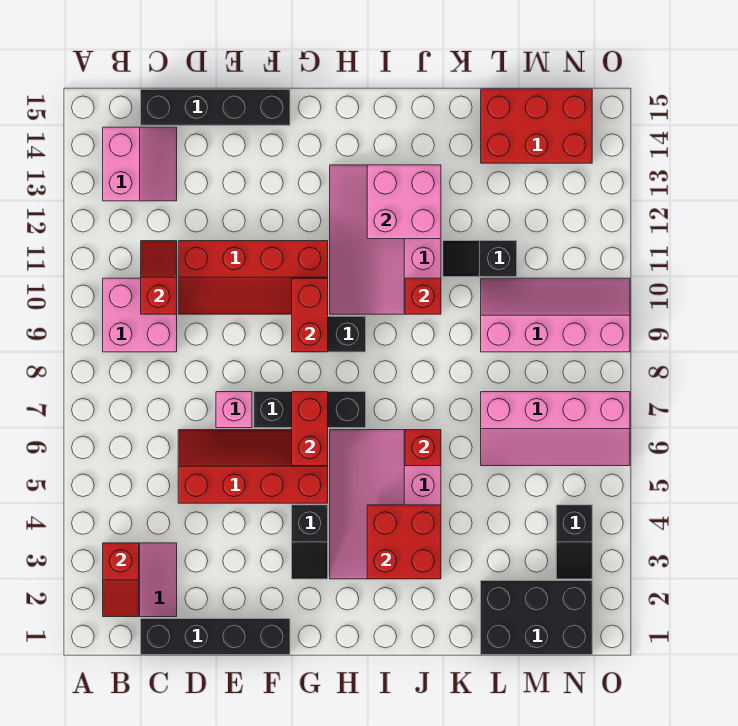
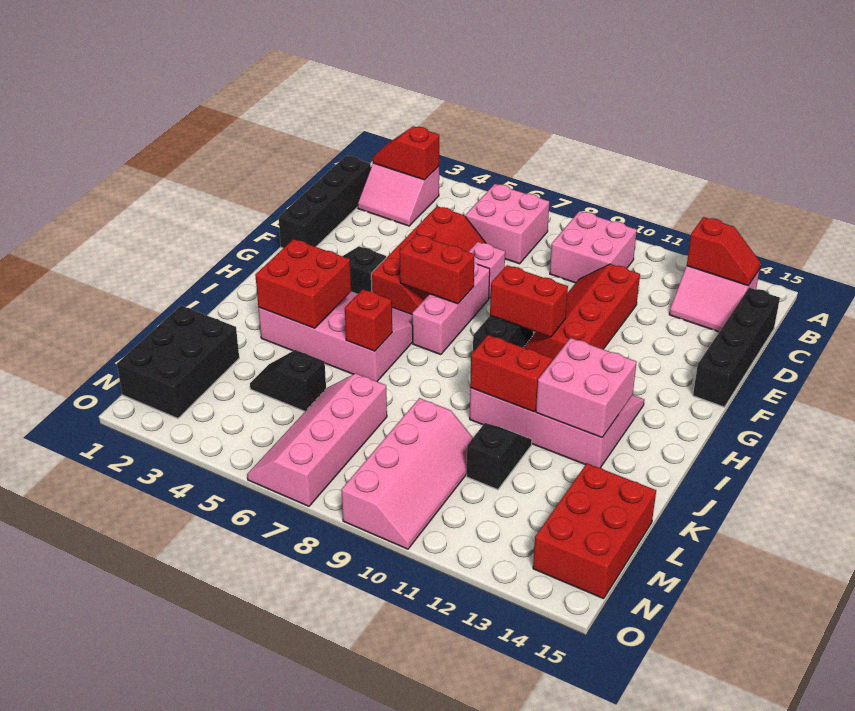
none -> pink 2x2 brick [465,184,549,264]
red 1x2 slope [141,241,177,314] -> red 1x2 slope moved to [687,217,761,285]
black 1x3 brick [254,392,366,428] -> pink 1x3 brick [412,262,490,355]
red 1x1 brick [405,278,441,314] -> red 1x2 brick [470,335,552,412]
black 1x2 slope [556,505,592,579] -> black 1x2 slope moved to [250,350,326,411]

